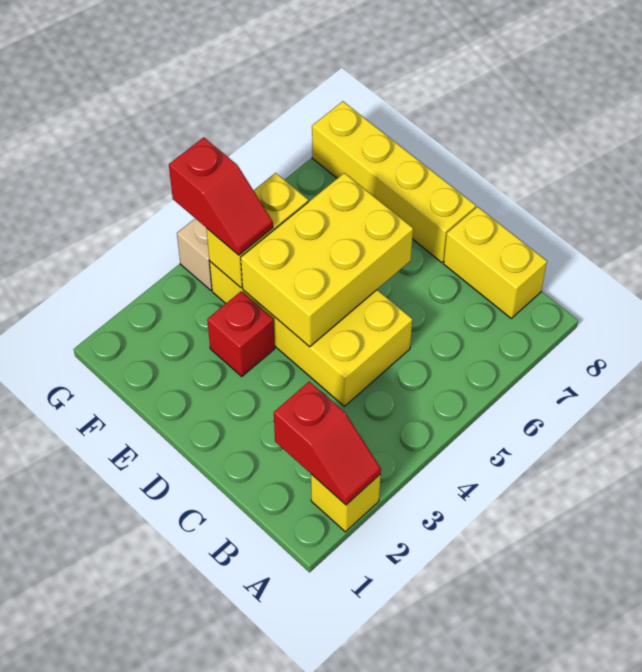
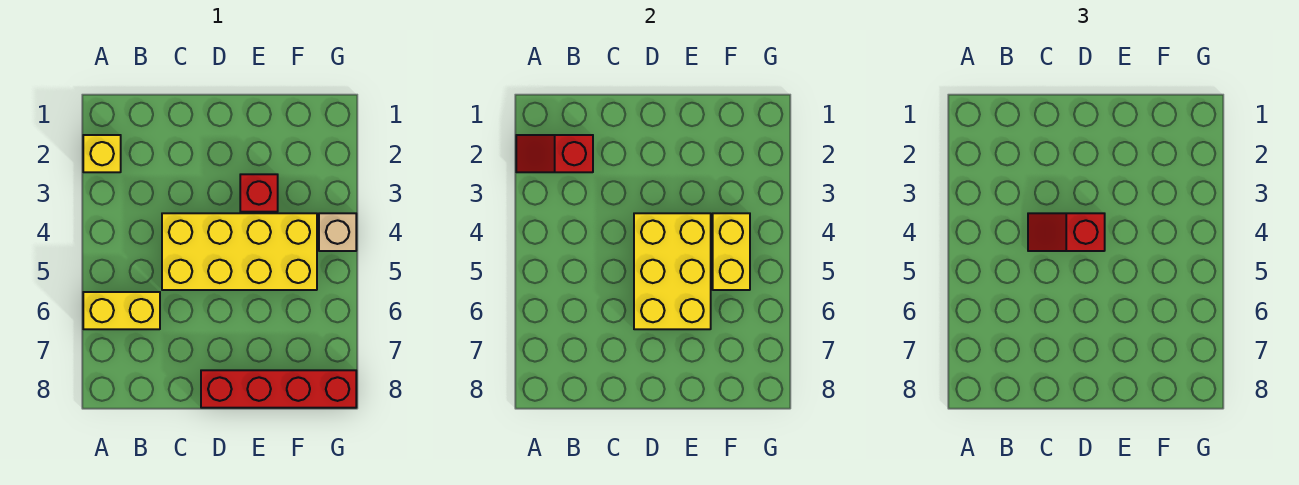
yellow 1x2 brick [444,207,547,318] -> yellow 1x2 brick moved to [83,292,160,329]
yellow 1x4 brick [312,101,476,263] -> red 1x4 brick [201,370,356,408]
red 1x2 slope [169,137,273,255] -> red 1x2 slope moved to [1028,213,1105,251]

